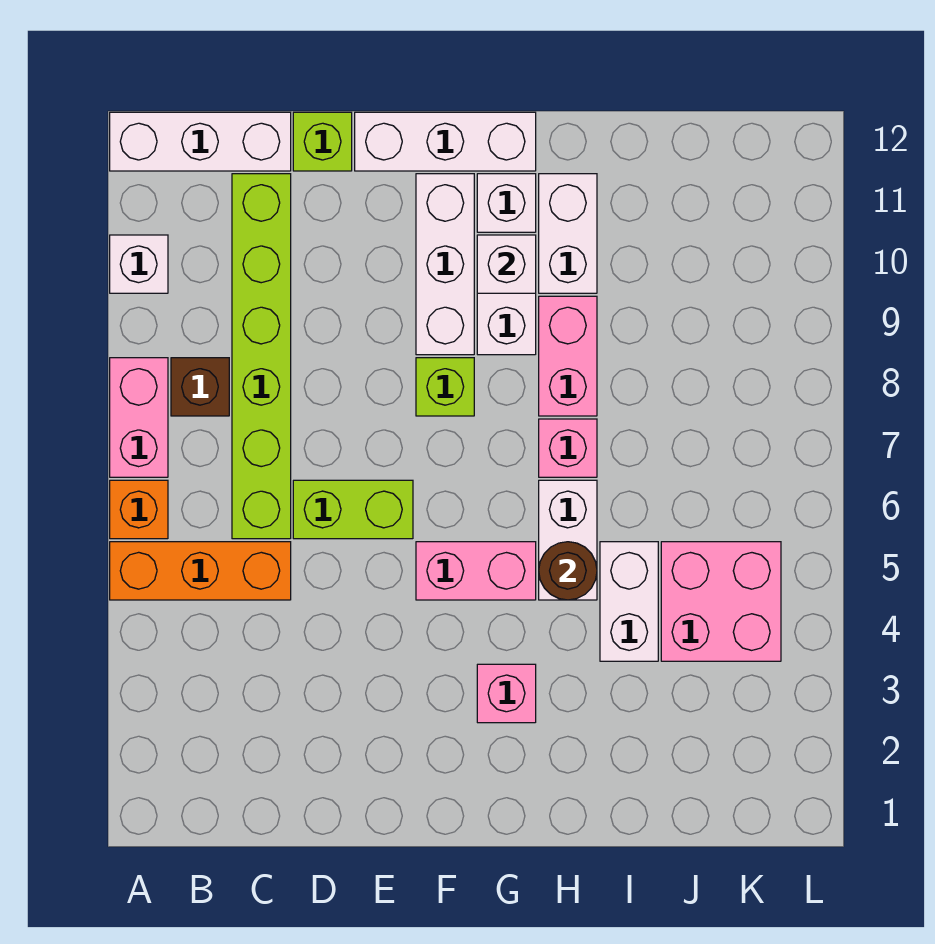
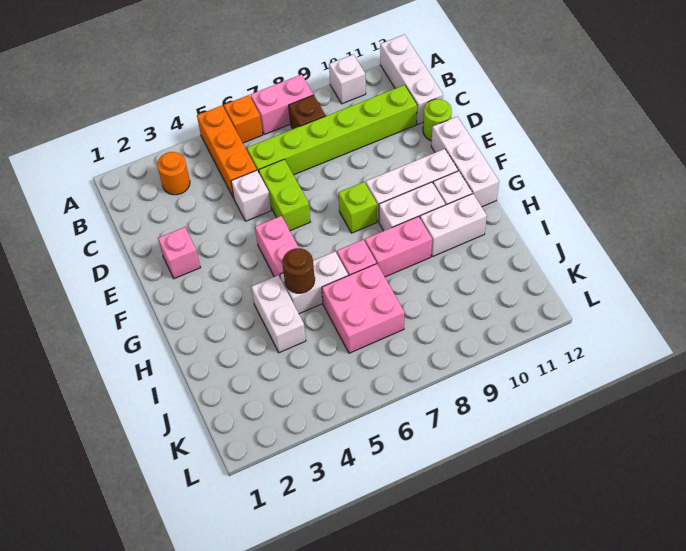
none -> orange 1x1 round brick [157,152,190,195]
lime 1x1 brick [293,112,352,171] -> lime 1x1 round brick [423,99,452,141]
pink 1x1 brick [477,664,536,723] -> pink 1x1 brick moved to [158,227,200,279]
white 1x1 brick [477,235,536,293] -> white 1x1 brick moved to [231,170,271,221]
white 1x2 brick [600,542,658,661] -> white 1x2 brick turned to [251,275,306,353]
pink 2x2 brick [661,542,781,661] -> pink 2x2 brick moved to [322,264,405,353]

